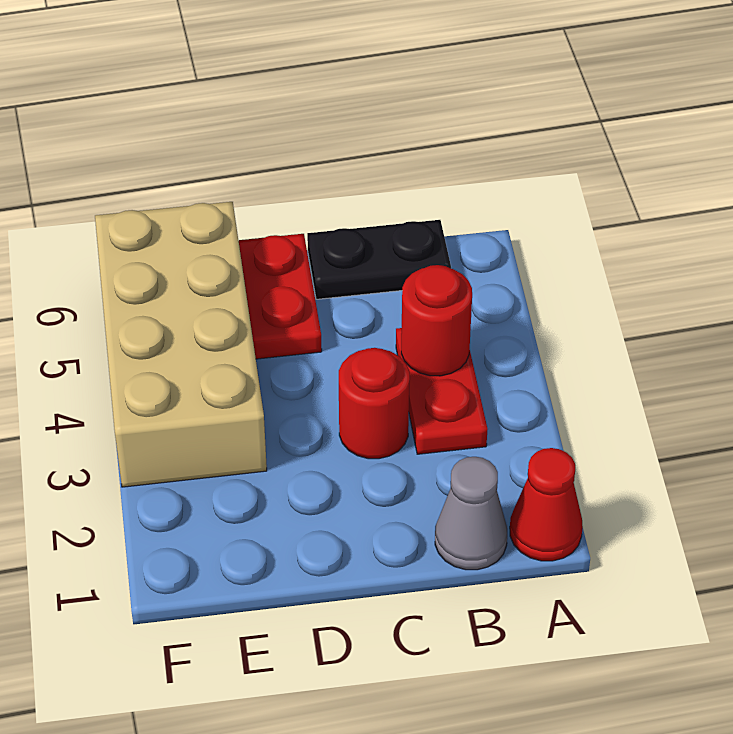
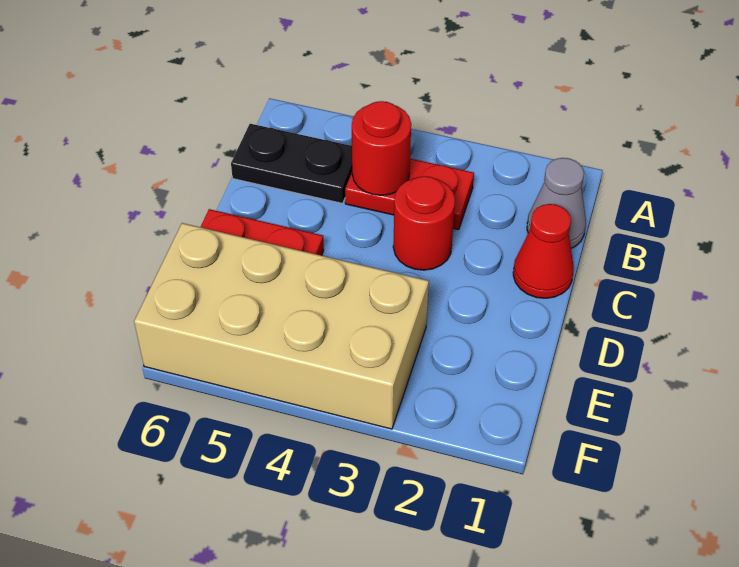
red 1x1 cone [510,448,583,561] -> red 1x1 cone moved to [513,204,574,298]
black 1x2 plate [307,220,451,299] -> black 1x2 plate turned to [231,124,352,203]

